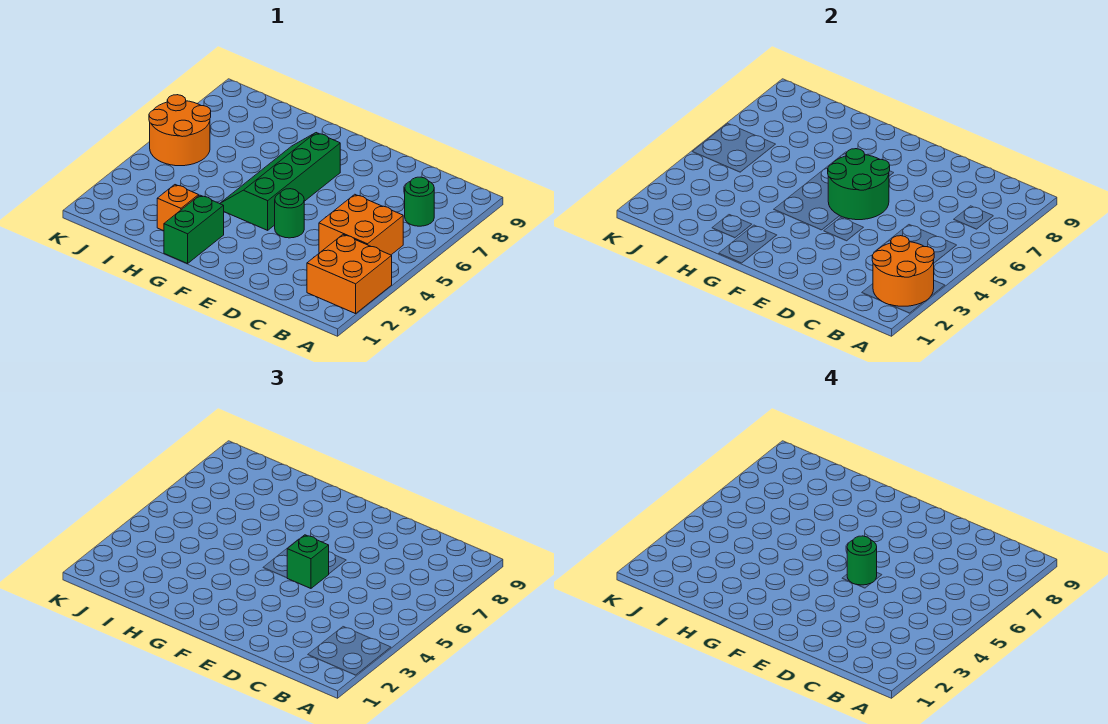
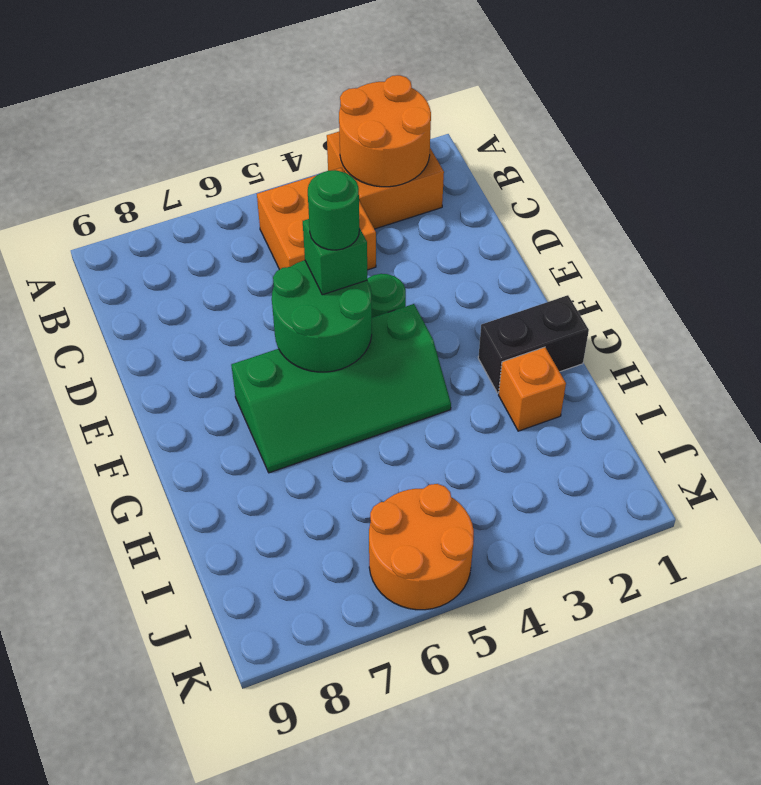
green 1x1 round brick [405,177,434,226] -> none
green 1x2 brick [164,195,224,264] -> black 1x2 brick [478,295,589,393]

